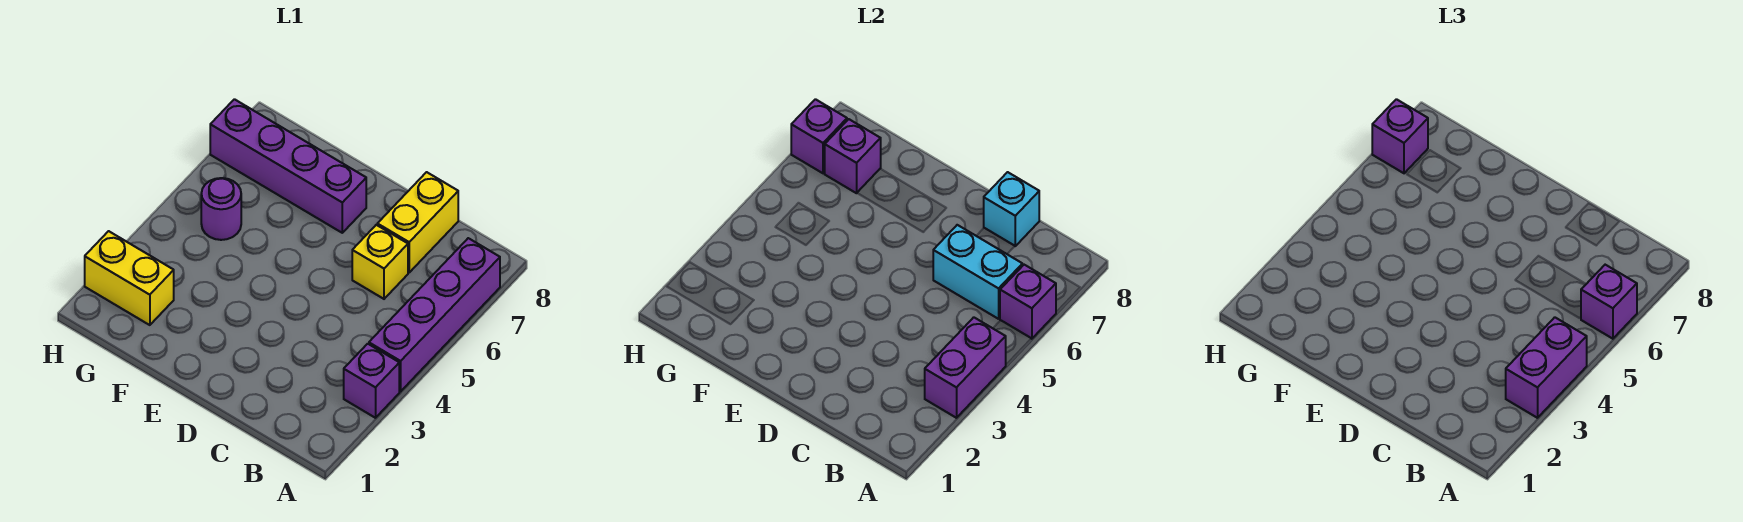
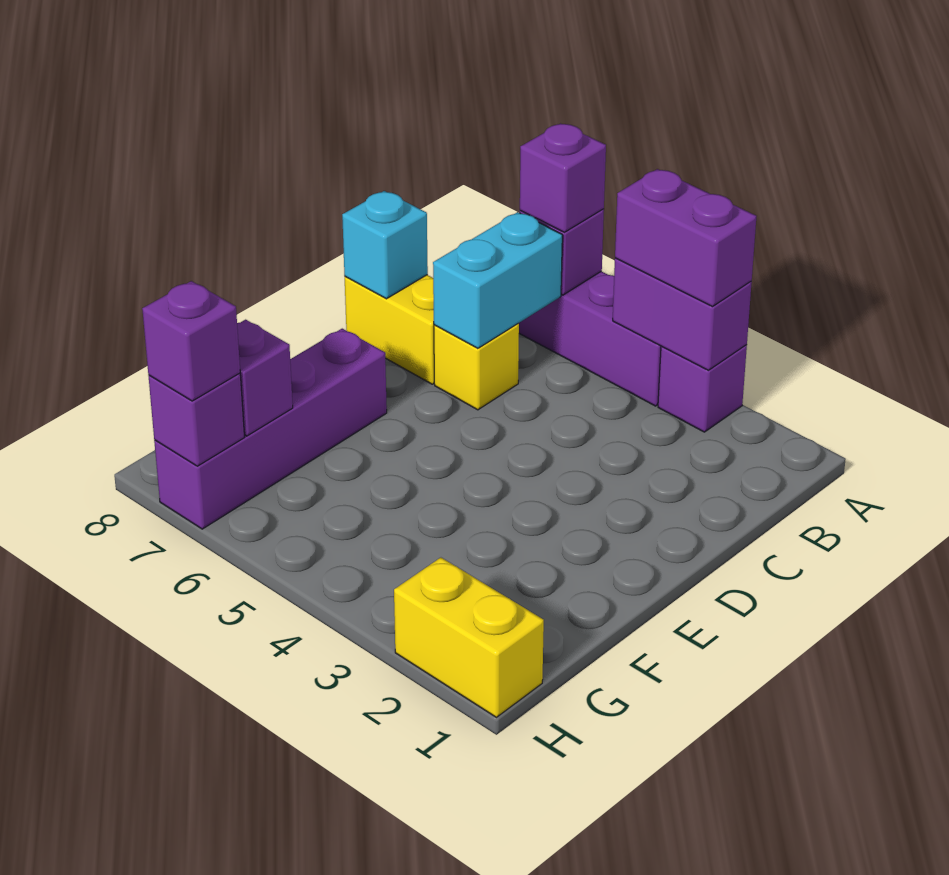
yellow 1x2 brick [85,231,174,325] -> yellow 1x2 brick turned to [394,558,544,717]
purple 1x1 round brick [201,178,241,240] -> none

